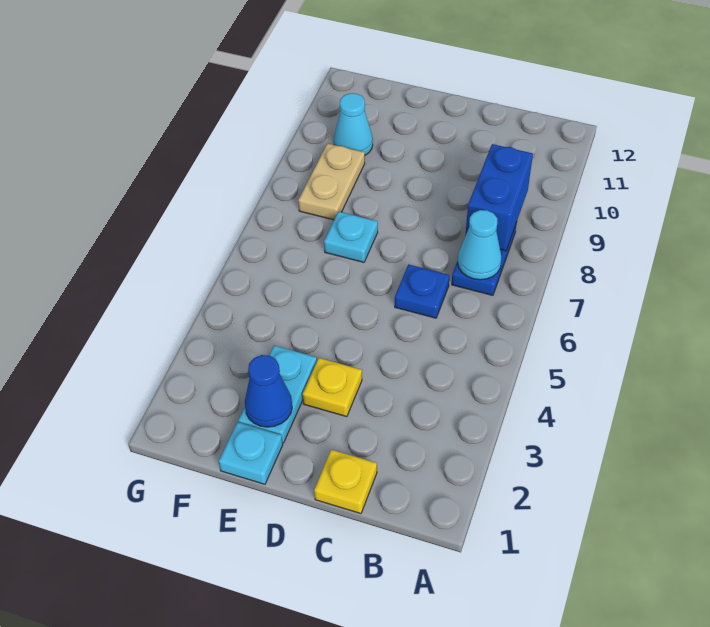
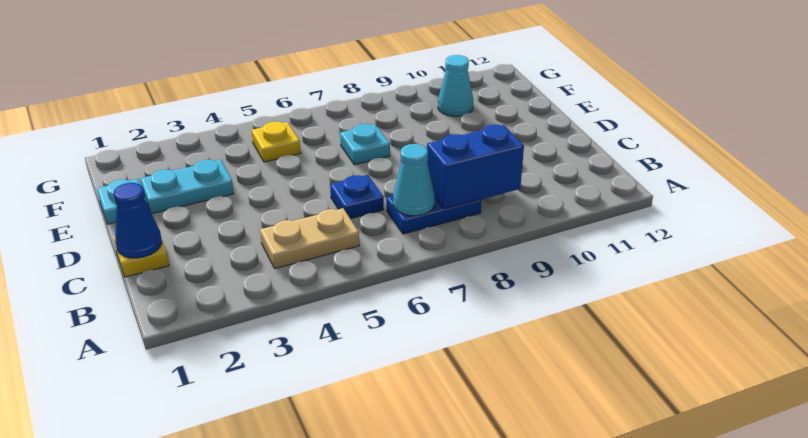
yellow 1x1 plate [302,358,362,417] -> yellow 1x1 plate moved to [251,122,301,162]
blue 1x1 cone [245,355,292,427] -> blue 1x1 cone moved to [114,183,162,258]
tan 1x2 plate [298,143,365,220] -> tan 1x2 plate moved to [260,208,359,268]

